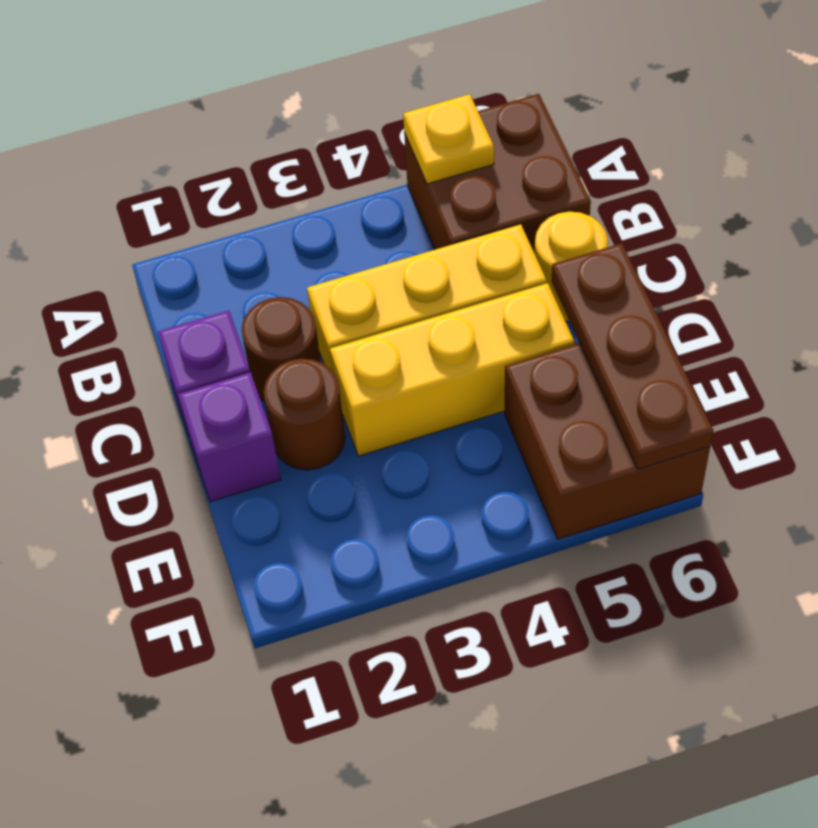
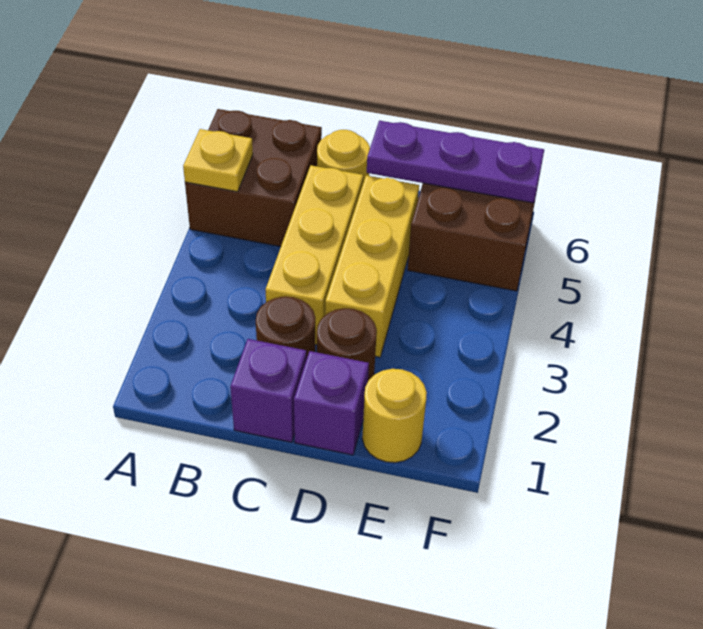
brown 1x3 plate [551,243,713,469] -> purple 1x3 plate [367,121,544,203]
none -> yellow 1x1 round brick [362,369,427,463]

